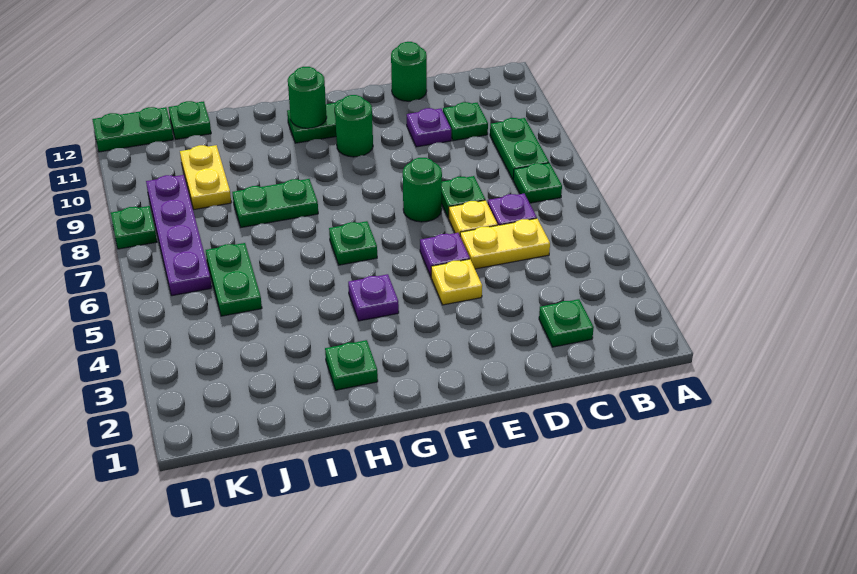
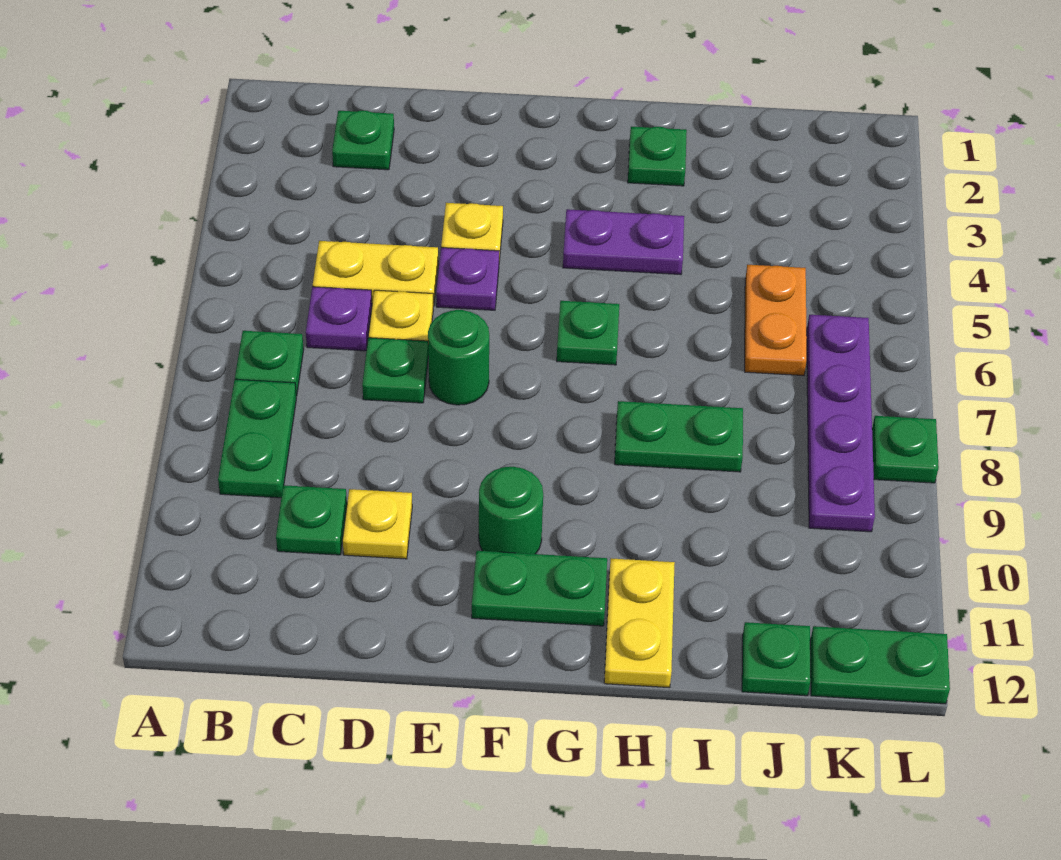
purple 1x1 plate [407,108,451,147] -> yellow 1x1 plate [343,489,412,559]
green 1x1 round brick [391,42,427,101] -> none
purple 1x1 plate [348,274,399,321] -> purple 1x2 plate [563,209,684,275]
green 1x1 round brick [288,67,327,128] -> none
green 1x2 plate [206,243,262,316] -> orange 1x2 plate [745,265,807,376]
yellow 1x2 plate [180,145,231,209] -> yellow 1x2 plate moved to [604,558,675,688]

